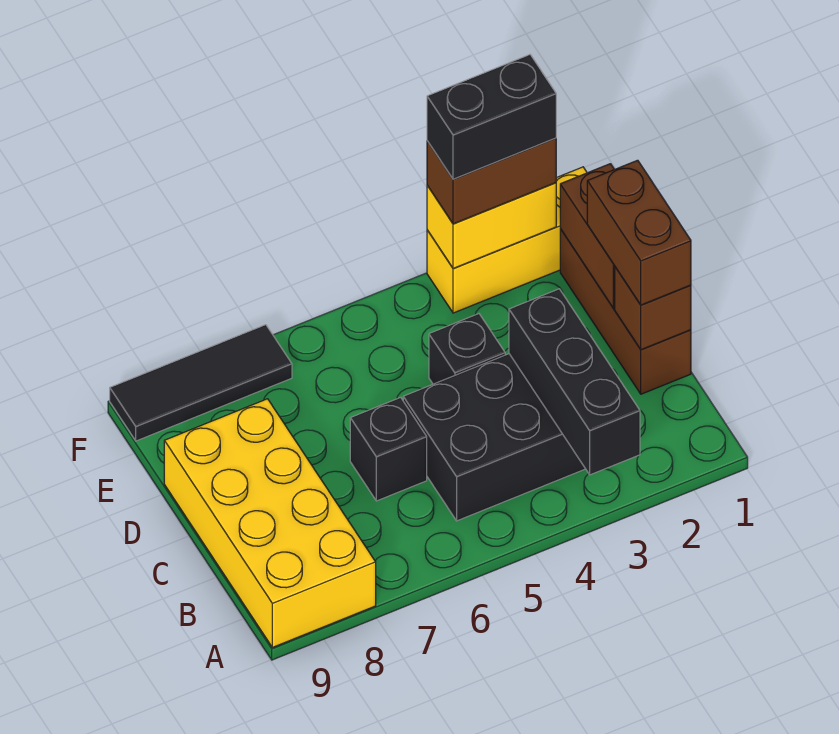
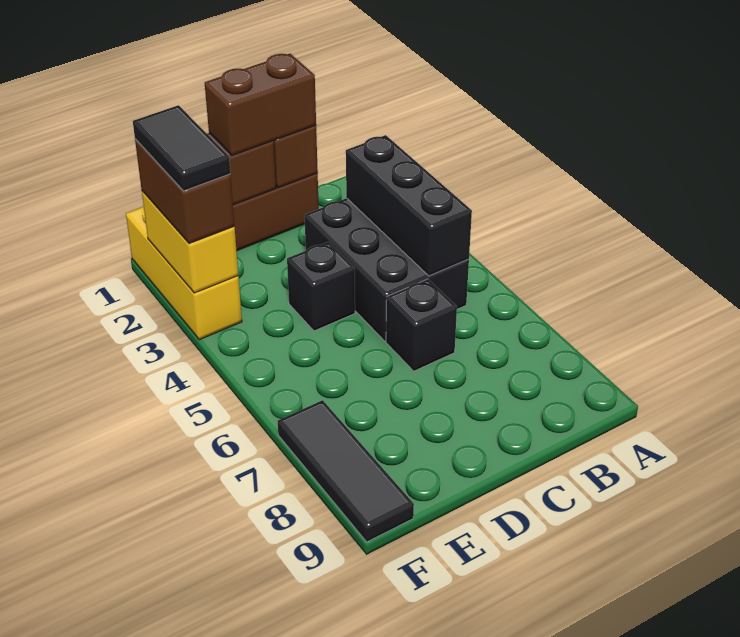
black 1x3 brick [509,289,640,475] -> black 1x3 brick turned to [346,135,472,276]
yellow 2x4 brick [164,399,376,648] -> none
black 1x2 brick [427,55,556,179] -> black 1x2 tile [133,105,230,191]

